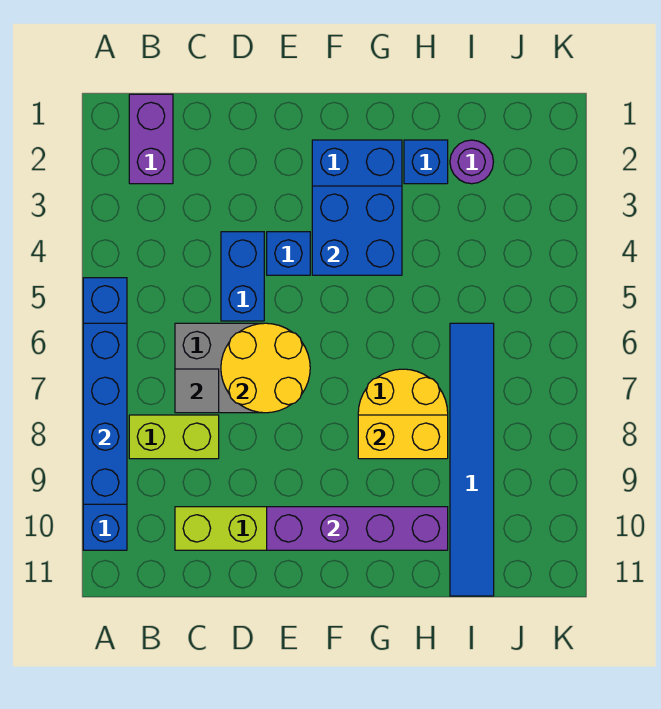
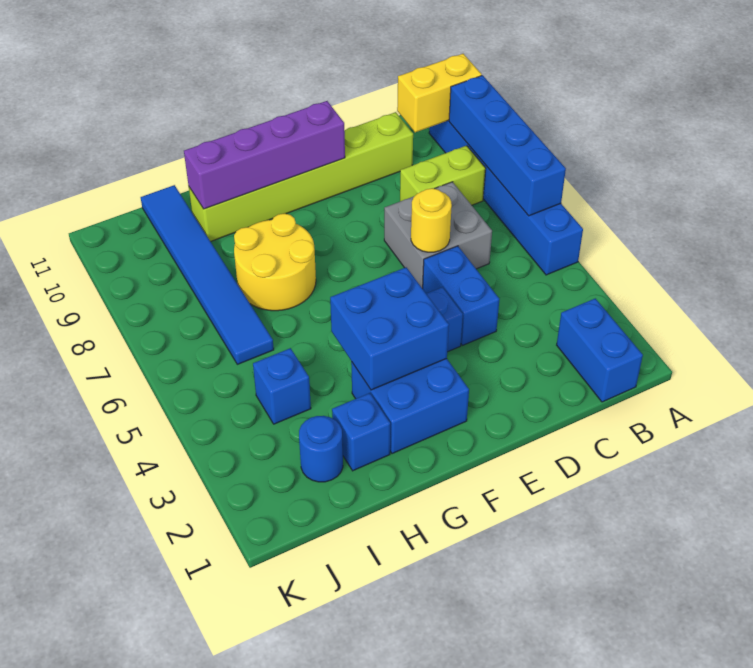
purple 1x2 brick [129,94,173,184] -> blue 1x2 brick [557,298,643,402]
grey 1x1 tile [175,369,219,413] -> none
yellow 2x2 round brick [221,323,310,413] -> yellow 1x1 round brick [411,188,452,252]
yellow 1x2 brick [358,415,448,459] -> yellow 1x2 brick moved to [397,54,482,132]
purple 1x1 round brick [450,140,493,184] -> blue 1x1 round brick [299,416,343,482]
none -> blue 1x1 brick [253,348,311,424]

